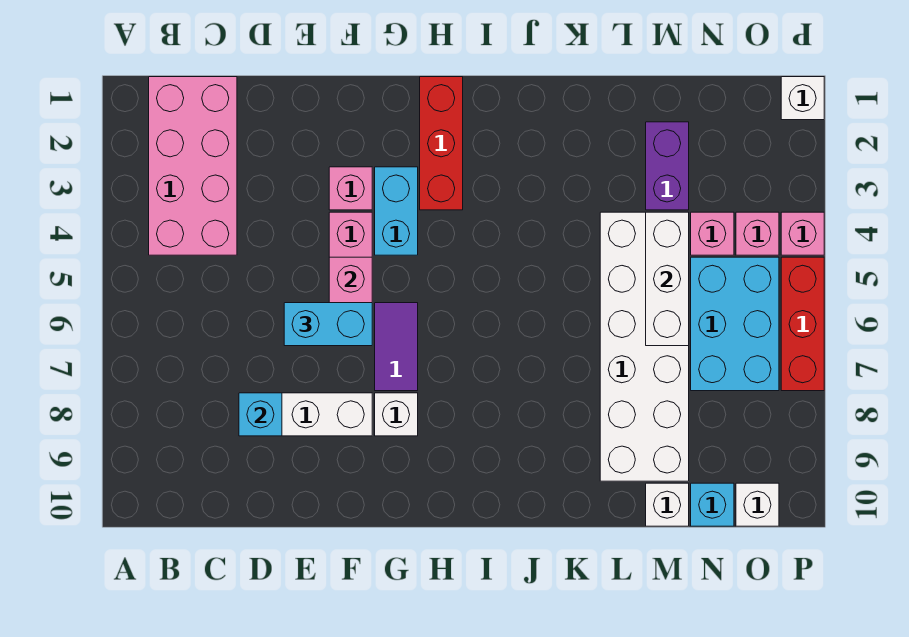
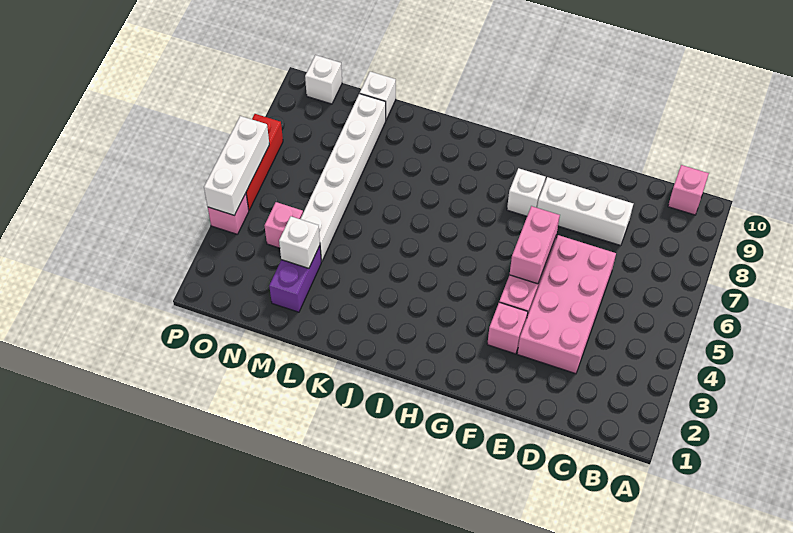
pink 2x4 brick [149,77,237,255] -> pink 2x4 brick moved to [517,235,616,374]
cyan 1x1 brick [239,393,282,436] -> none
cyan 1x2 brick [284,303,372,346] -> none
cyan 1x2 brick [375,167,418,255] -> none
purple 1x2 tile [375,303,418,391] -> none
red 1x3 brick [420,77,463,210] -> none
white 2x6 brick [600,212,689,481] -> white 1x6 brick [301,94,386,262]
white 1x3 brick [646,212,689,346] -> white 1x3 brick moved to [204,116,269,215]
cyan 2x3 brick [691,257,779,391] -> none
cyan 1x1 brick [691,483,734,526] -> none
pink 1x1 brick [736,212,779,255] -> pink 1x1 brick moved to [668,165,709,215]
white 1x1 brick [781,77,824,120] -> white 1x1 brick moved to [279,216,320,268]

